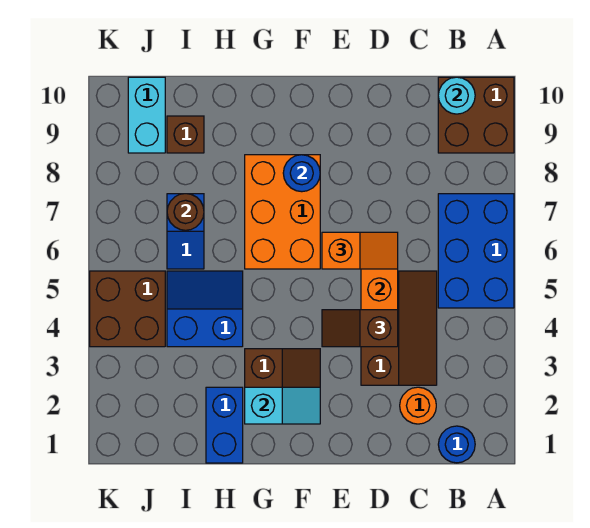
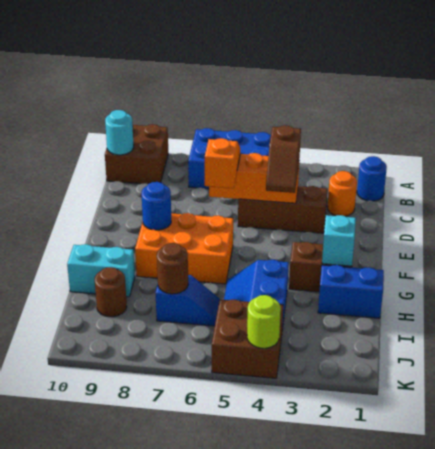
brown 1x1 brick [167,116,204,153] -> brown 1x1 round brick [95,267,127,317]
cyan 1x2 brick [128,77,165,153] -> cyan 1x2 brick moved to [67,244,135,297]
none -> lime 1x1 round brick [247,295,281,348]

